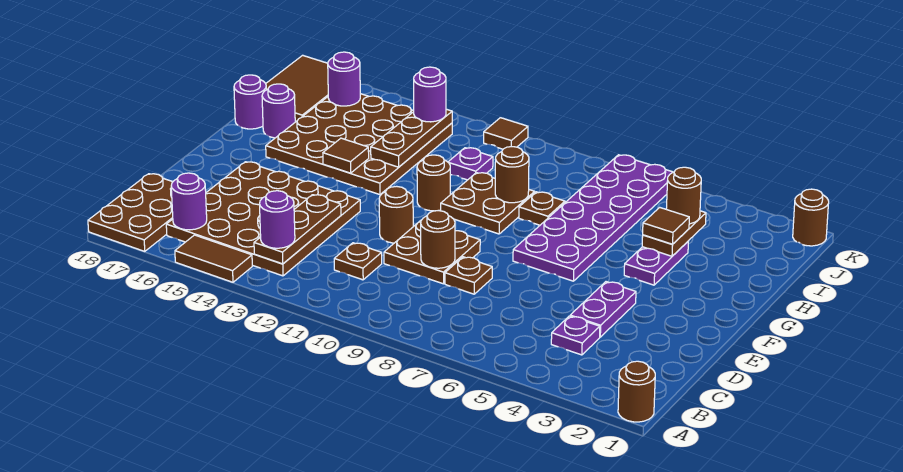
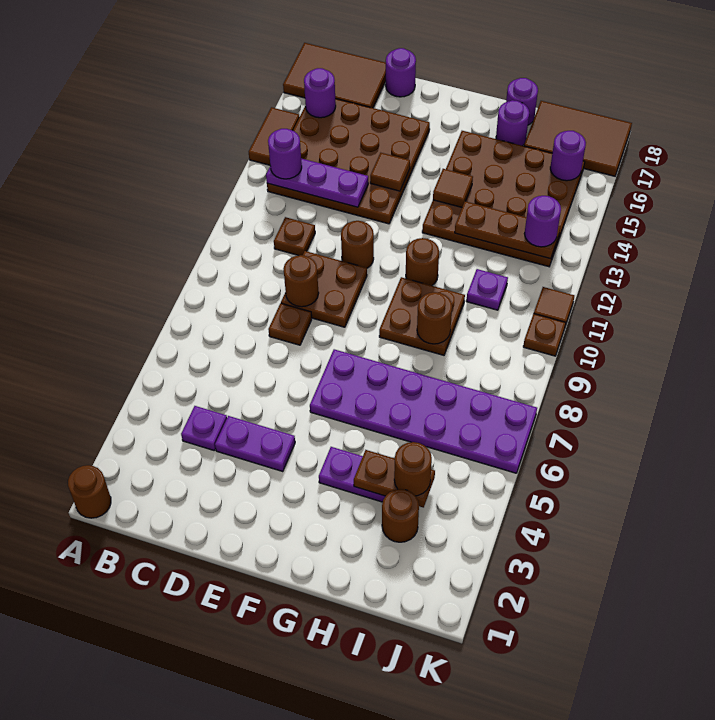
brown 2x3 plate [88,174,173,251] -> brown 2x3 tile [283,43,386,108]
brown 1x3 plate [254,195,341,264] -> purple 1x3 plate [266,158,368,207]
none -> purple 1x1 round brick [386,48,416,97]
brown 1x1 tile [643,207,689,244] -> brown 1x1 tile moved to [370,153,410,191]
brown 1x1 plate [519,192,565,225] -> brown 1x1 plate moved to [523,314,566,356]
brown 1x1 round brick [793,189,829,246] -> brown 1x1 round brick moved to [382,489,419,542]

